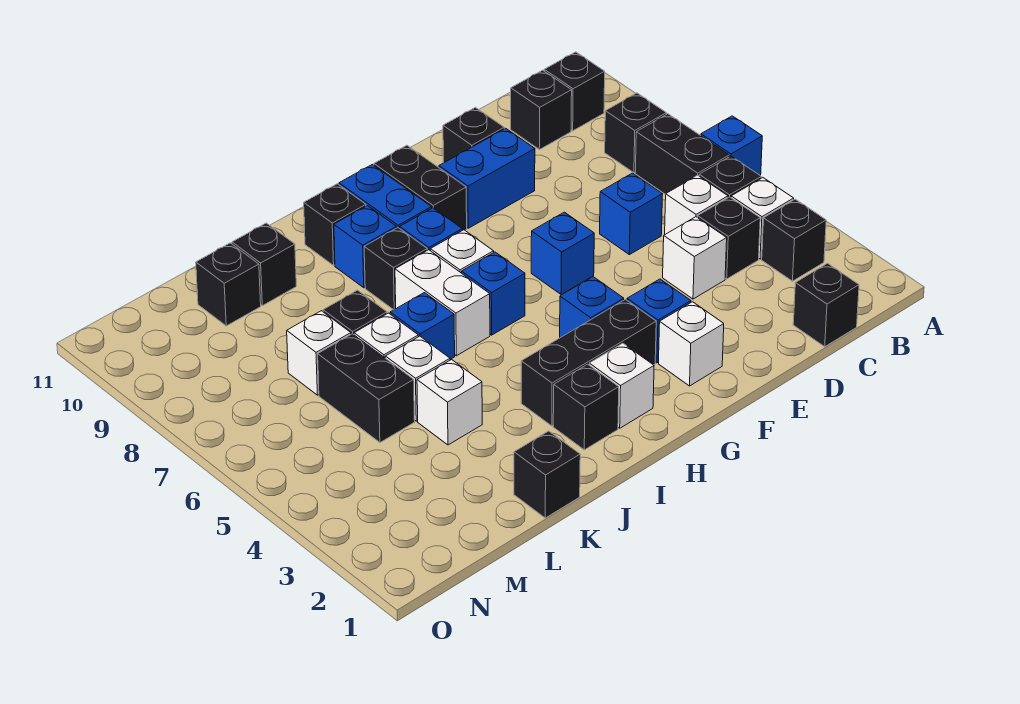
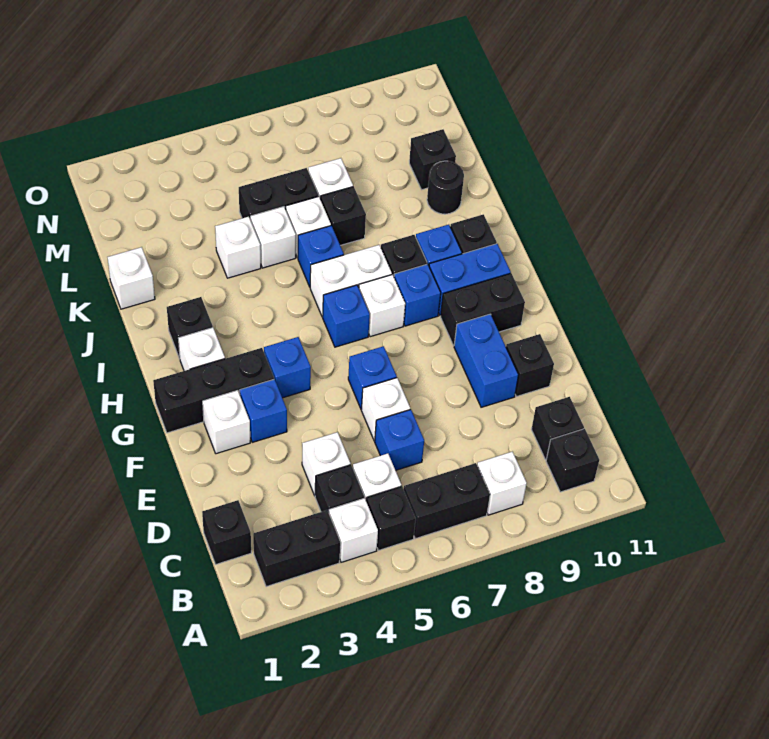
blue 1x1 brick [701,116,762,176] -> none
black 1x1 brick [762,199,826,281] -> black 1x2 brick [253,510,340,587]
black 1x1 brick [605,93,666,173] -> white 1x1 brick [477,452,527,515]
none -> white 1x1 brick [361,378,410,441]
black 1x3 brick [521,299,656,426] -> black 1x3 brick turned to [153,348,274,433]
black 1x1 brick [514,431,580,518] -> white 1x1 brick [108,247,155,309]
black 1x1 brick [232,223,296,306] -> black 1x1 round brick [427,161,464,214]

